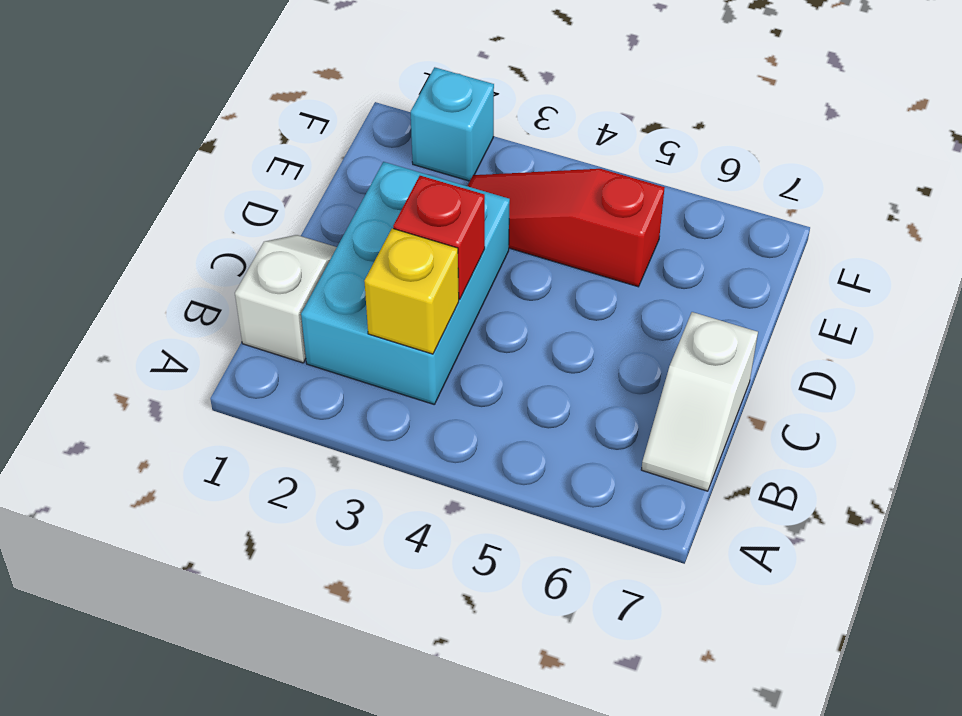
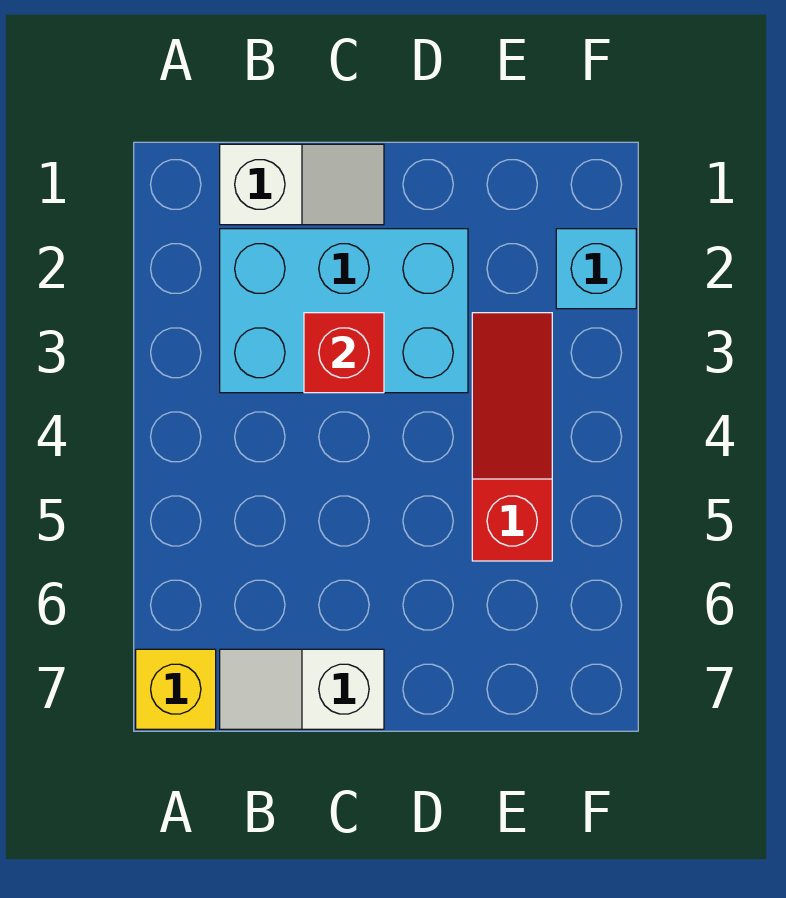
yellow 1x1 brick [364,228,459,354] -> yellow 1x1 brick moved to [136,649,216,729]

